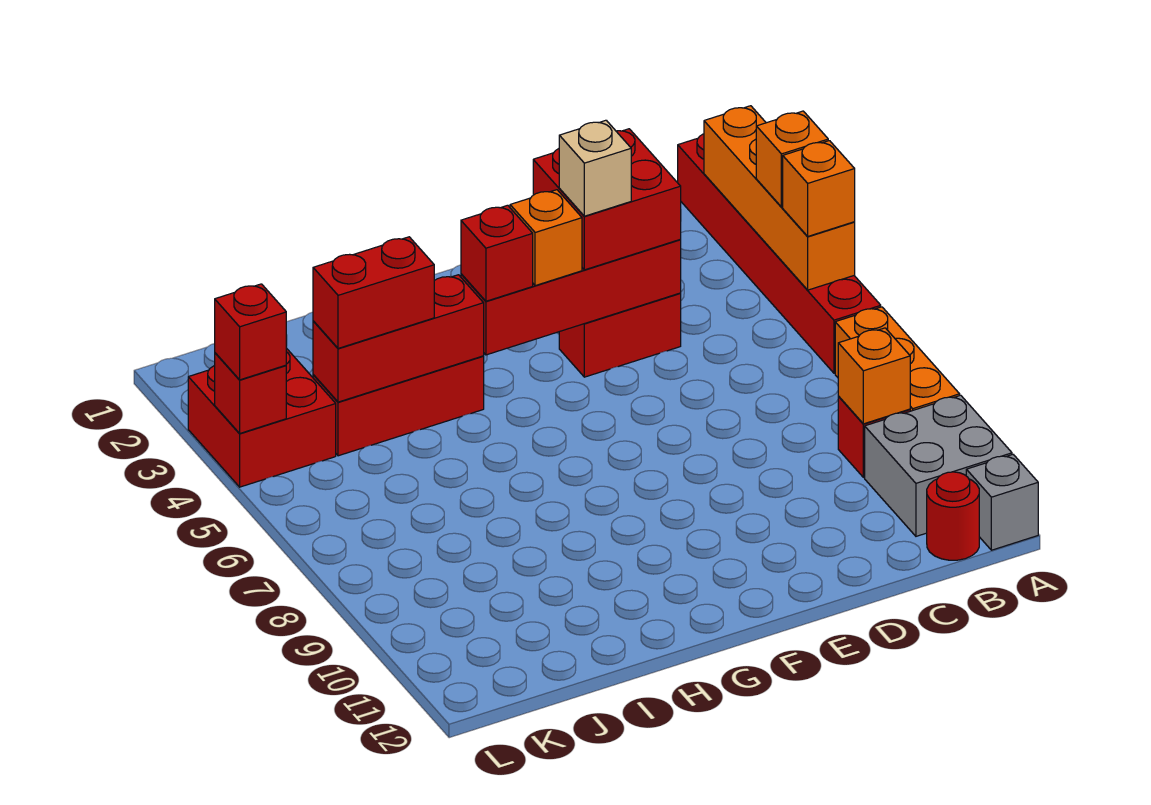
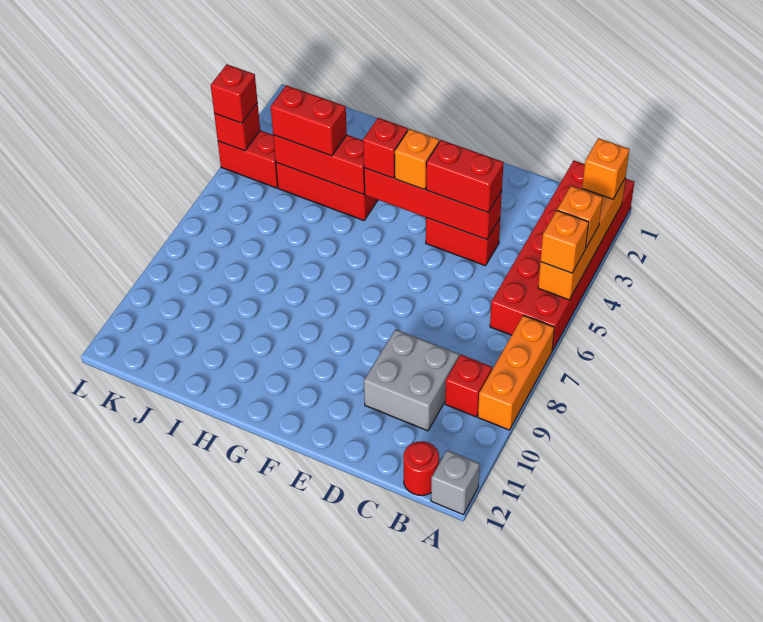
red 1x6 brick [678,134,881,373] -> red 2x6 brick [490,161,634,351]
grey 2x2 brick [865,395,1012,536] -> grey 2x2 brick moved to [364,329,459,431]
orange 1x1 brick [838,328,910,424] -> orange 1x1 brick moved to [582,138,629,199]
red 2x2 brick [533,129,681,270] -> red 1x2 brick [426,140,504,212]
tan 1x1 brick [559,120,631,216] -> none
red 2x2 brick [188,348,336,487] -> red 1x2 brick [218,130,278,188]

